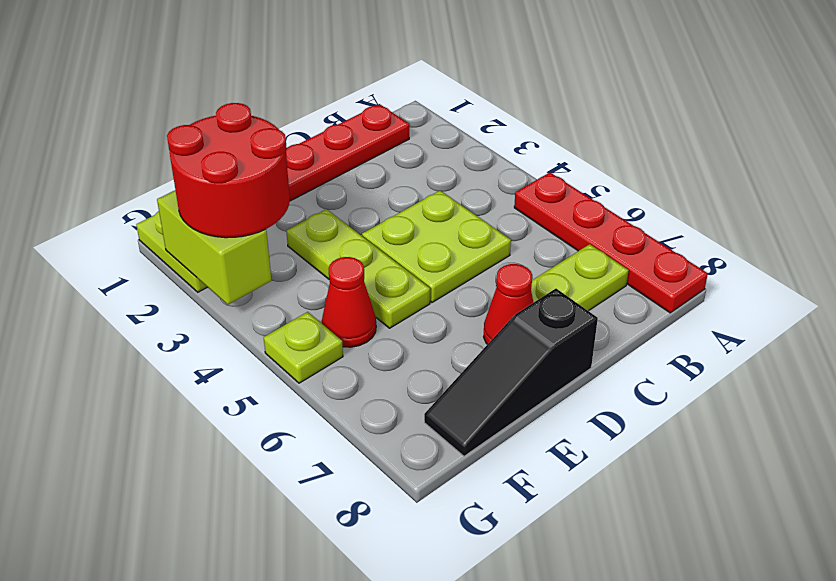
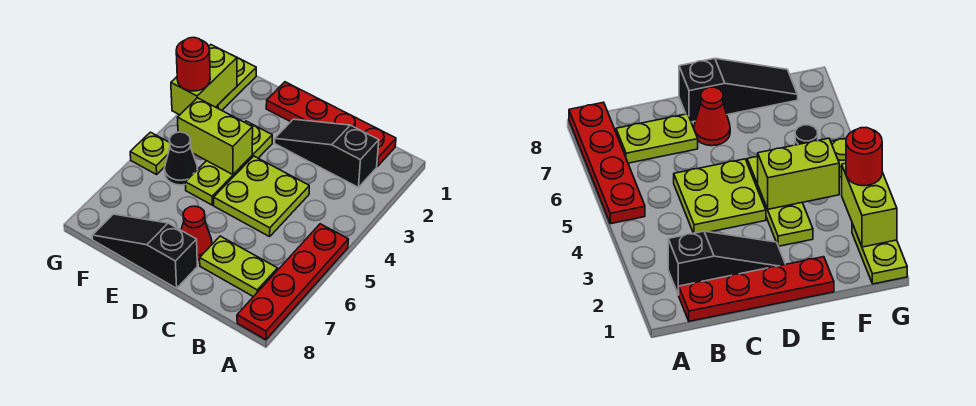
none -> black 1x3 slope [275,119,379,187]
none -> lime 1x2 brick [178,98,253,175]
red 2x2 round brick [167,103,290,238] -> red 1x1 round brick [176,37,210,91]
red 1x1 cone [322,257,376,347] -> black 1x1 cone [164,132,198,185]

